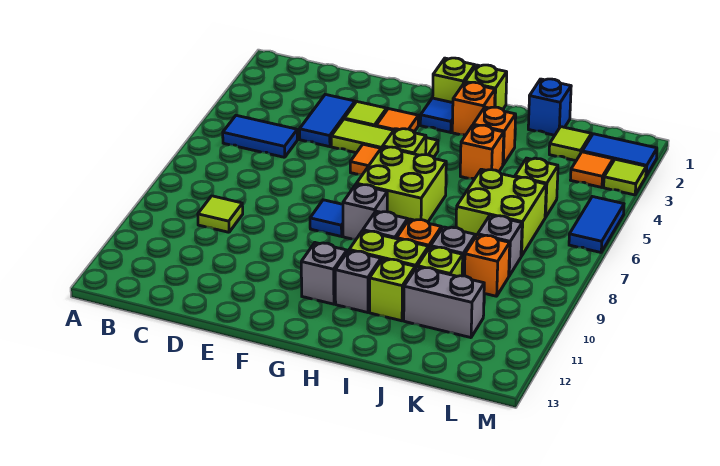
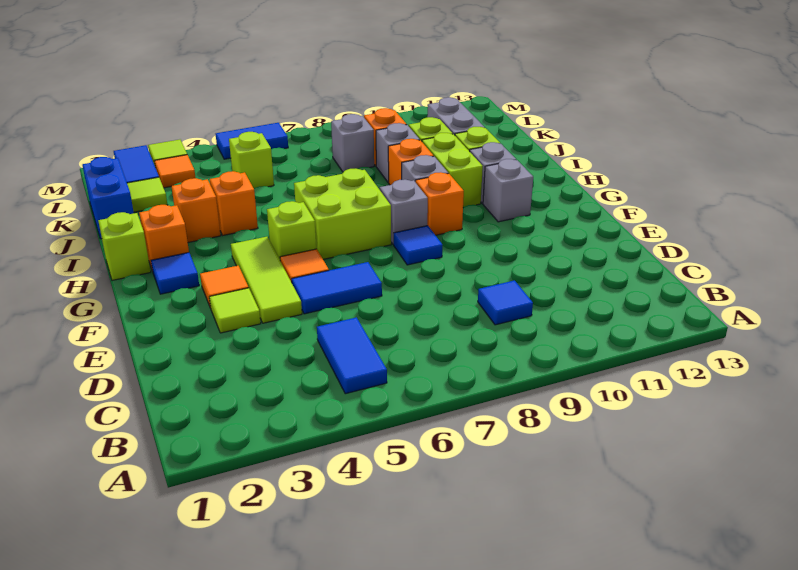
lime 1x1 tile [198,196,243,232] -> blue 1x1 tile [478,281,533,325]
blue 1x2 tile [300,94,355,147] -> blue 1x2 tile moved to [292,262,382,314]
lime 1x1 brick [433,58,475,103] -> none
none -> orange 1x1 brick [416,172,464,235]
blue 1x1 brick [528,79,571,135] -> blue 1x2 brick [82,157,134,239]
lime 2x2 brick [456,169,546,256] -> none

